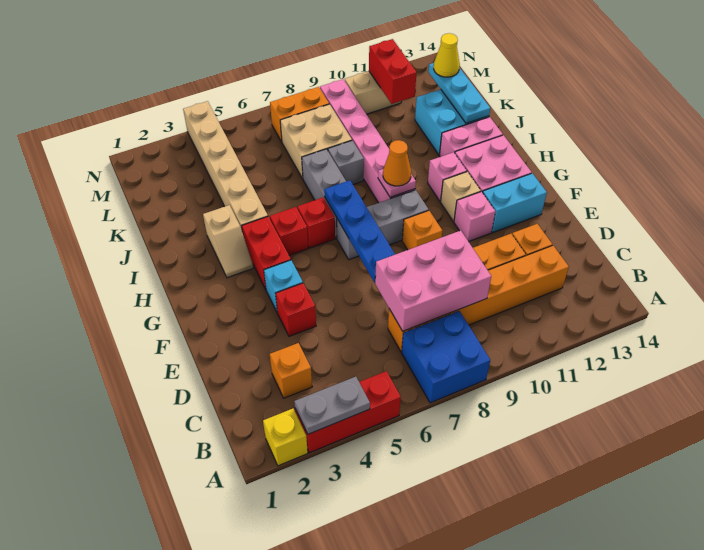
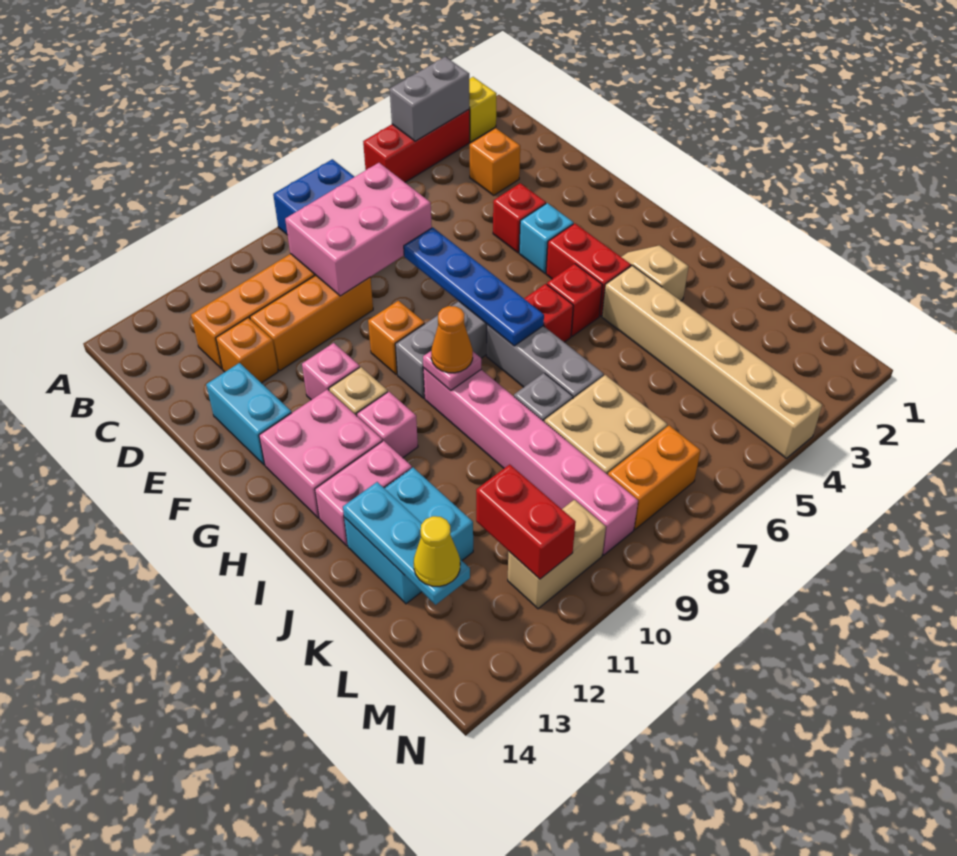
grey 1x2 plate [294,377,370,434] -> grey 1x2 brick [390,57,470,141]
cyan 1x2 brick [483,173,547,232] -> cyan 1x2 brick turned to [206,363,292,465]

